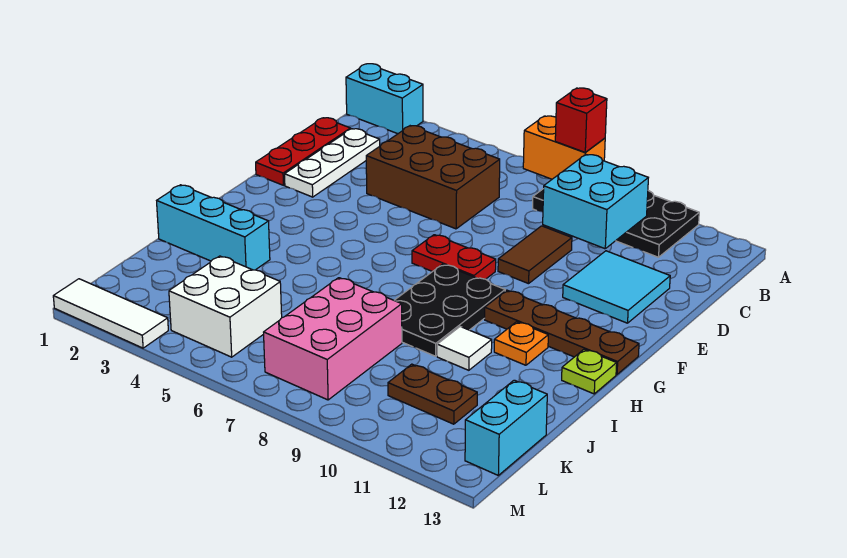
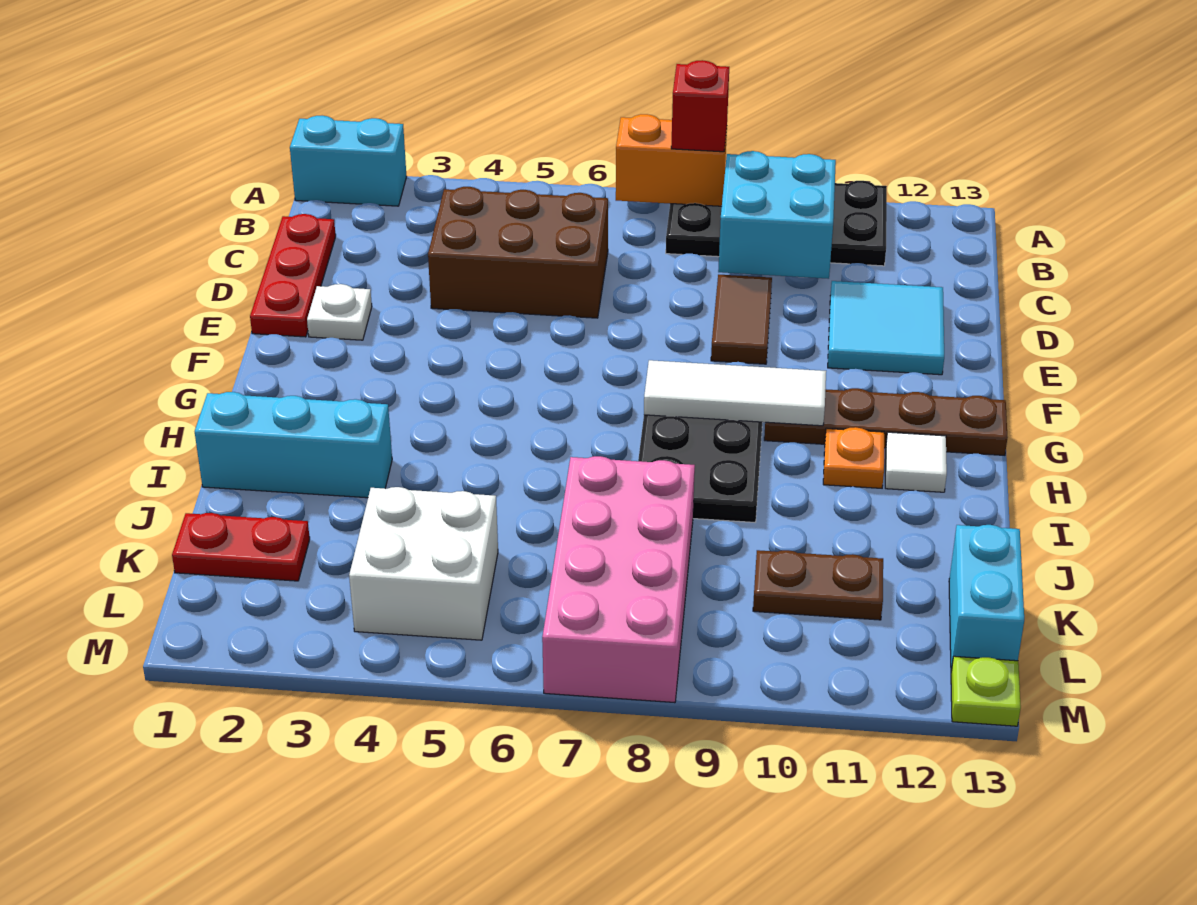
white 1x3 plate [285,129,380,197] -> white 1x1 plate [307,284,372,340]
red 1x2 plate [412,235,496,279] -> red 1x2 plate moved to [172,513,310,581]
lime 1x1 plate [562,349,617,394] -> lime 1x1 plate moved to [951,656,1021,726]
white 1x1 tile [437,327,492,370] -> white 1x1 tile moved to [885,432,947,492]
pink 2x3 brick [264,278,402,400] -> pink 2x4 brick [542,456,695,703]
white 1x3 tile [53,279,168,348] -> white 1x3 tile moved to [644,360,826,426]

